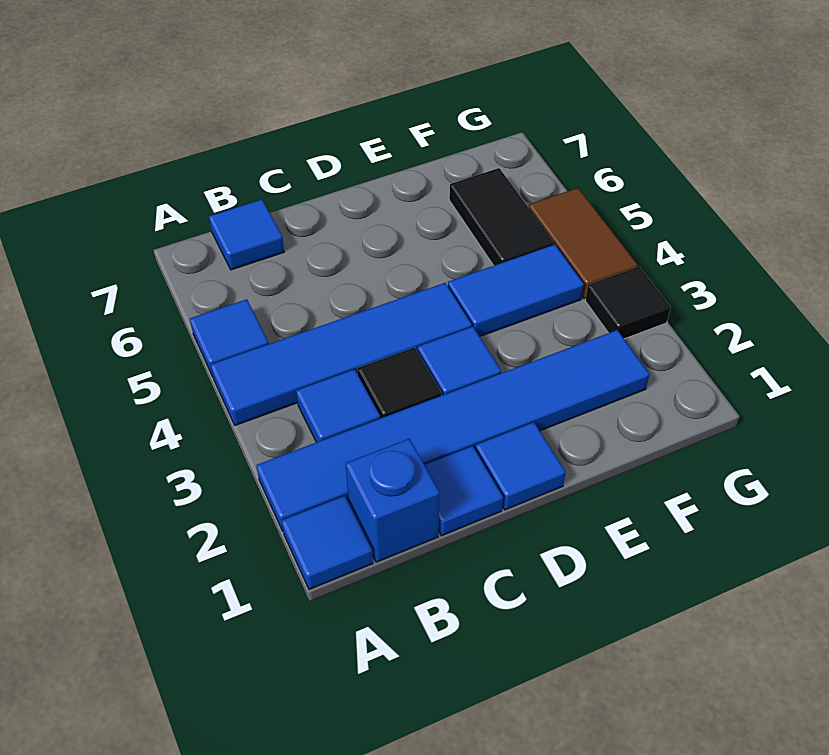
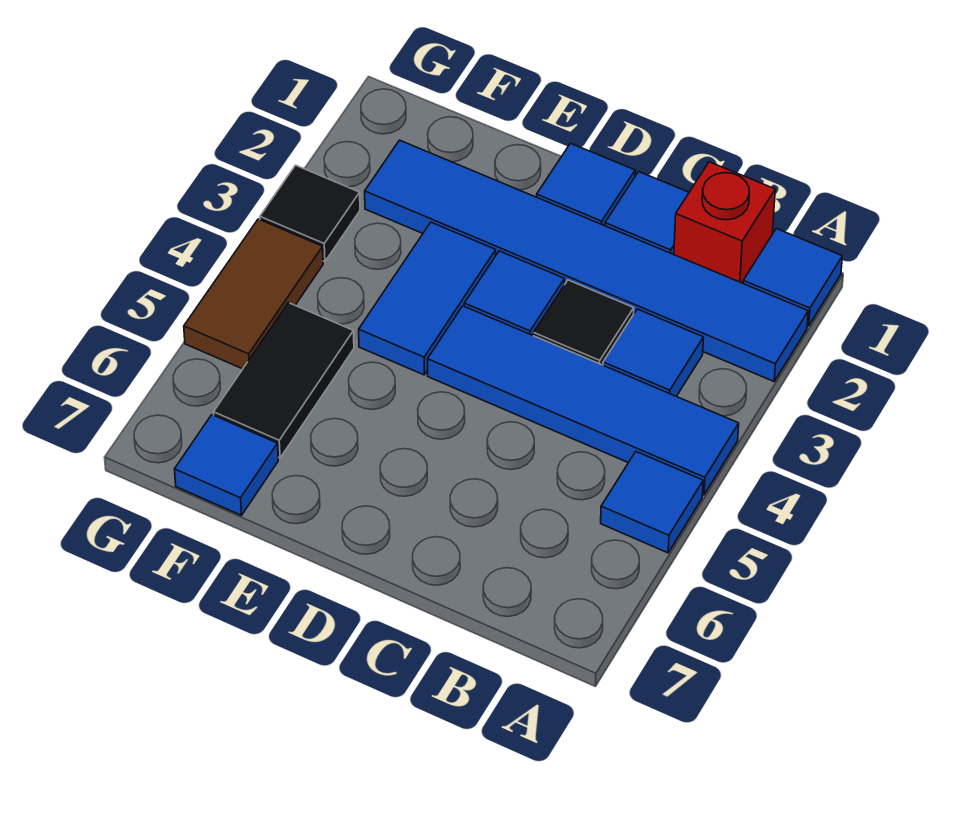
blue 1x1 brick [346,439,440,562] -> red 1x1 brick [674,162,775,283]
blue 1x1 tile [209,199,284,270] -> blue 1x1 tile moved to [175,415,278,515]
blue 1x2 tile [448,245,584,336] -> blue 1x2 tile turned to [359,222,496,375]

